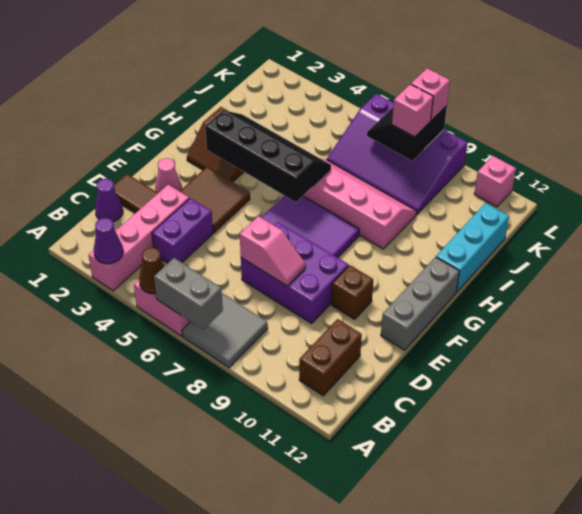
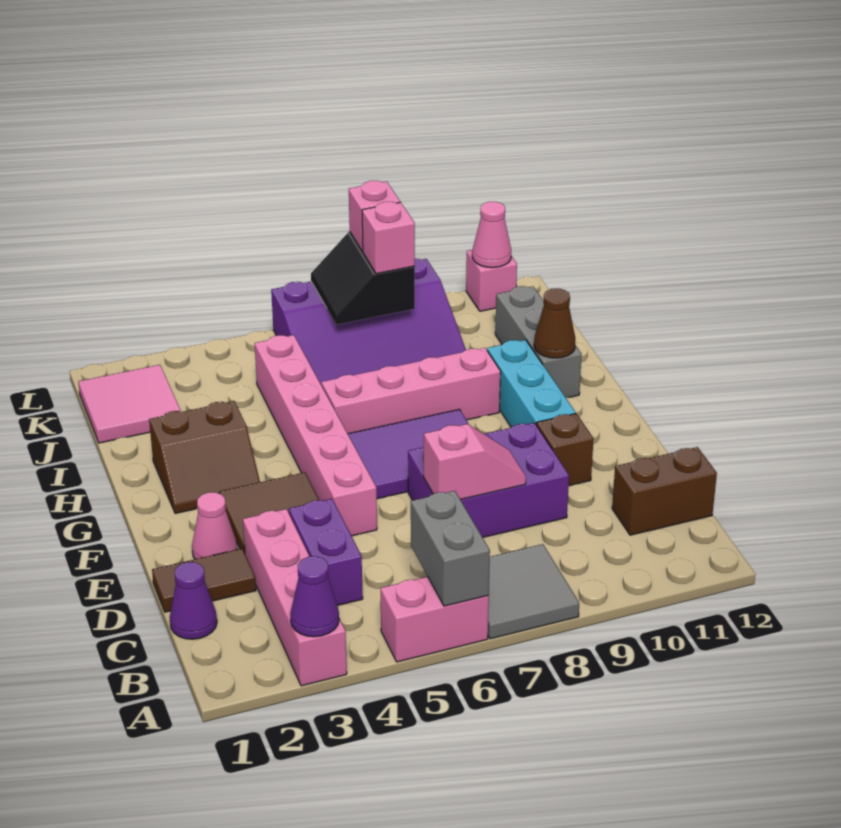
brown 1x1 cone [139,247,164,294] -> brown 1x1 cone moved to [534,289,576,358]
grey 1x2 brick [154,258,223,329] -> grey 1x2 brick turned to [411,491,490,606]
brown 1x2 brick [299,319,362,396] -> brown 1x2 brick turned to [612,447,717,535]
none -> pink 1x6 brick [255,335,377,536]
grey 1x3 brick [381,257,459,350] -> grey 1x3 brick moved to [495,286,582,398]
black 2x4 slope [205,110,331,202] -> none
cyan 1x3 brick [436,203,509,292] -> cyan 1x3 brick moved to [487,340,576,427]
none -> pink 2x2 tile [78,365,181,443]
none -> pink 1x1 cone [472,202,511,268]

